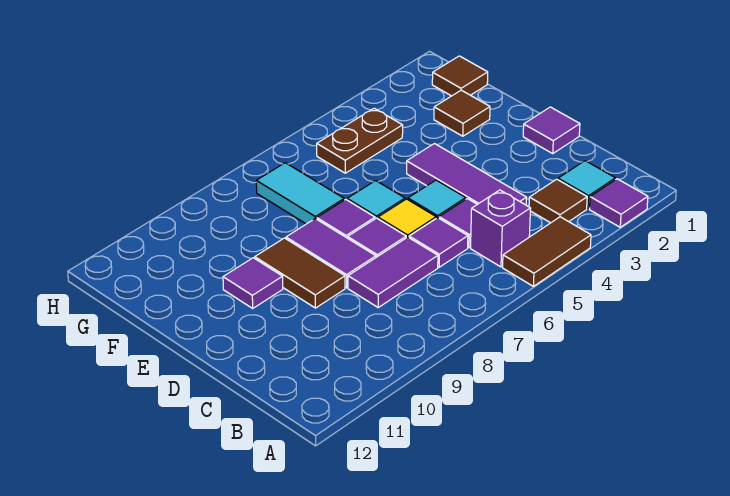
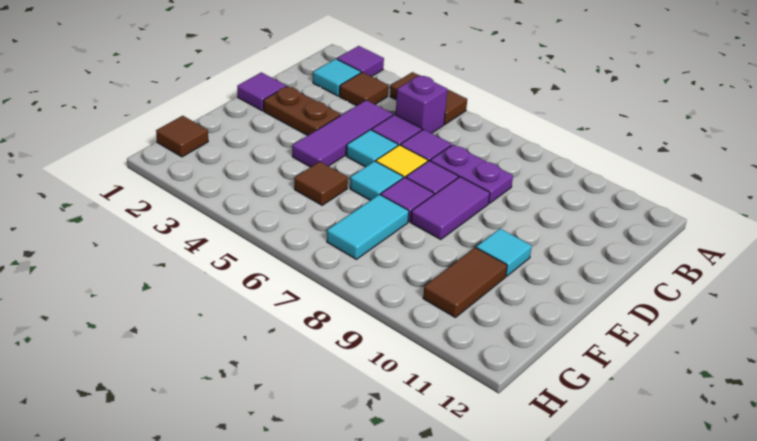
purple 1x2 tile [348,237,438,307] -> purple 1x2 plate [430,145,513,204]
brown 1x2 tile [255,238,345,308] -> brown 1x2 tile moved to [423,247,507,317]
purple 1x1 tile [223,258,283,308] -> cyan 1x1 tile [476,229,532,276]
brown 1x1 tile [434,90,490,136] -> brown 1x1 tile moved to [294,162,348,205]
brown 1x2 plate [317,108,403,173] -> brown 1x2 plate moved to [264,86,341,136]

